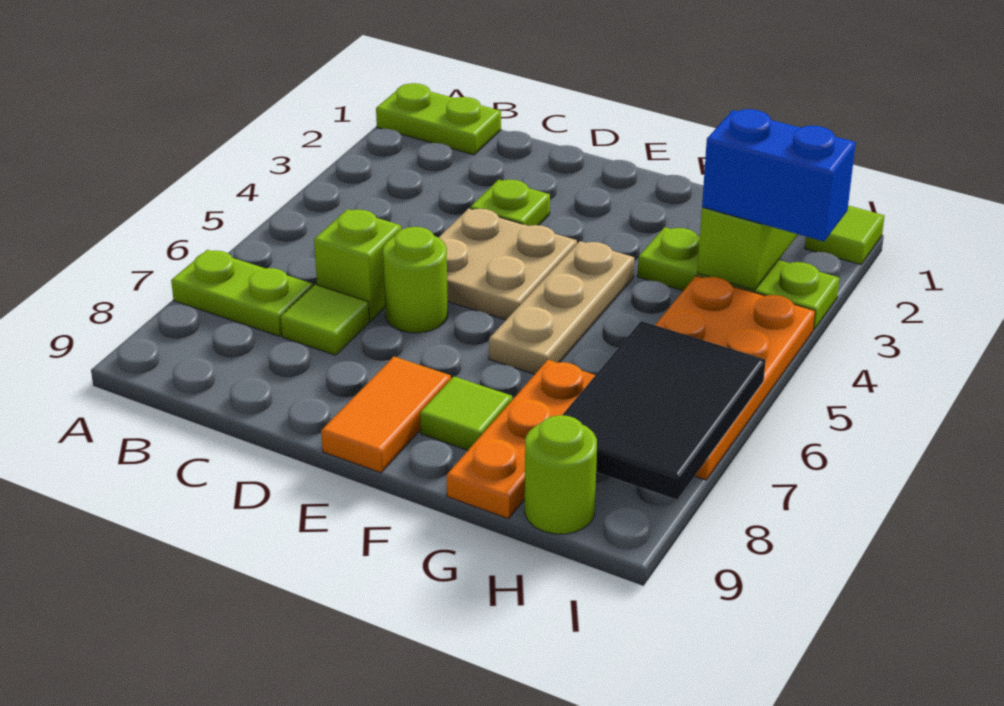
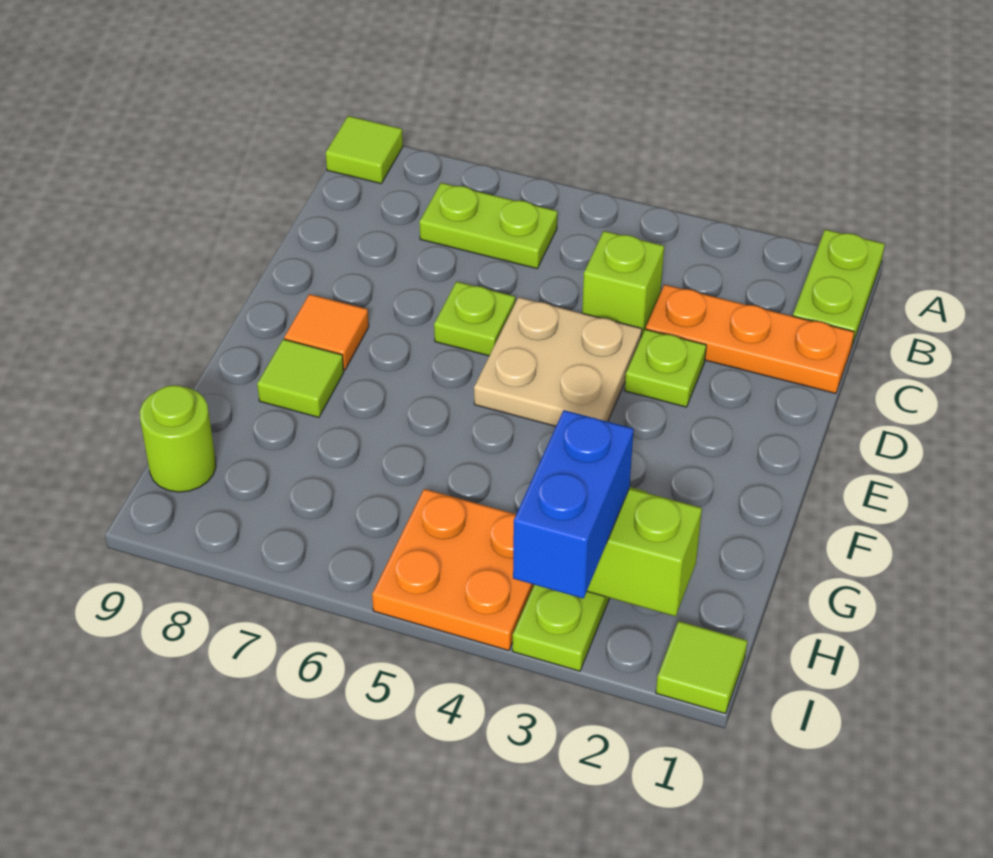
lime 1x2 plate [171,250,313,336] -> lime 1x2 plate turned to [419,183,557,269]
lime 1x1 brick [314,209,401,321] -> lime 1x1 brick moved to [582,231,664,337]
lime 1x1 tile [281,285,369,355] -> lime 1x1 tile moved to [326,116,403,184]
lime 1x1 round brick [383,227,448,333] -> lime 1x1 plate [434,281,515,356]
orange 1x2 tile [321,357,451,473] -> orange 1x1 tile [284,294,369,370]
tan 1x3 plate [489,241,634,374] -> none
orange 1x3 plate [447,360,595,519] -> orange 1x3 plate moved to [646,285,854,394]
orange 2x4 plate [656,276,815,480] -> orange 2x2 plate [372,489,534,651]
black 2x3 tile [563,321,766,500] -> none

